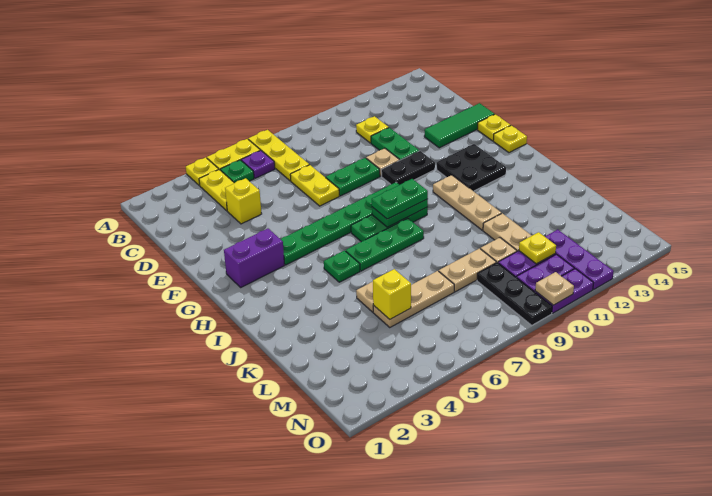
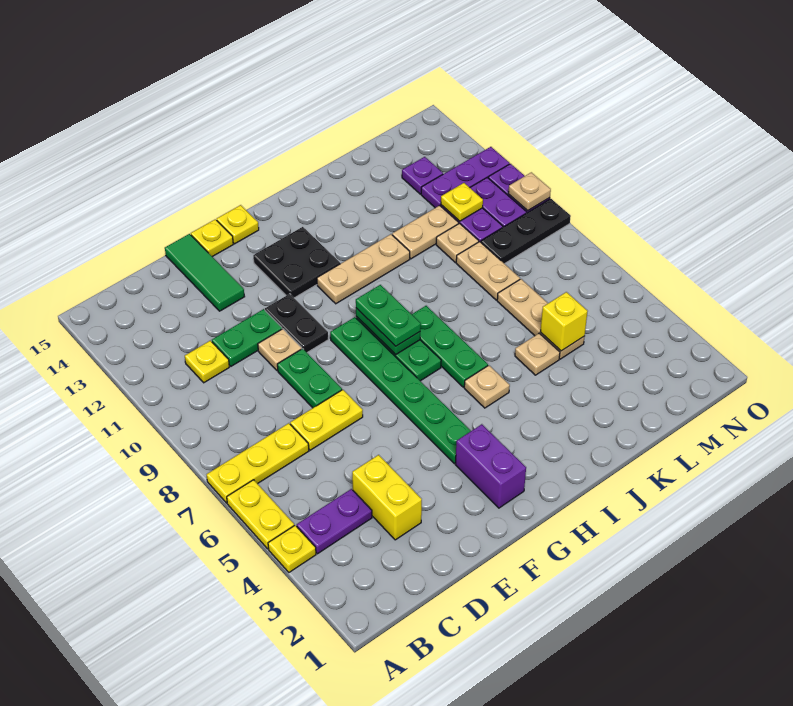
yellow 1x2 plate [199,170,234,211] -> purple 1x2 plate [297,489,372,554]
green 1x1 plate [220,160,254,183] -> none
purple 1x1 plate [241,150,275,178] -> purple 1x1 plate moved to [402,157,443,194]
yellow 1x1 brick [225,178,262,224] -> yellow 1x2 brick [352,455,422,540]
green 1x1 plate [324,250,360,282] -> tan 1x1 plate [464,365,510,408]

